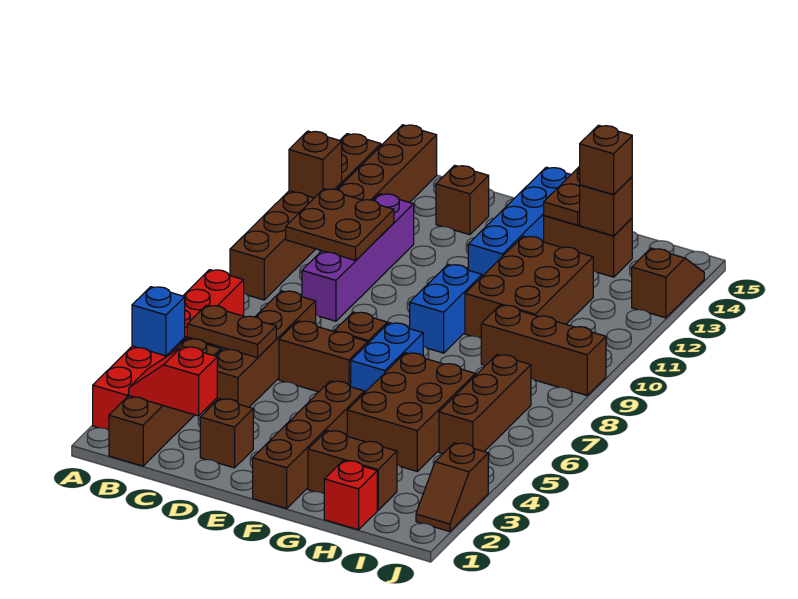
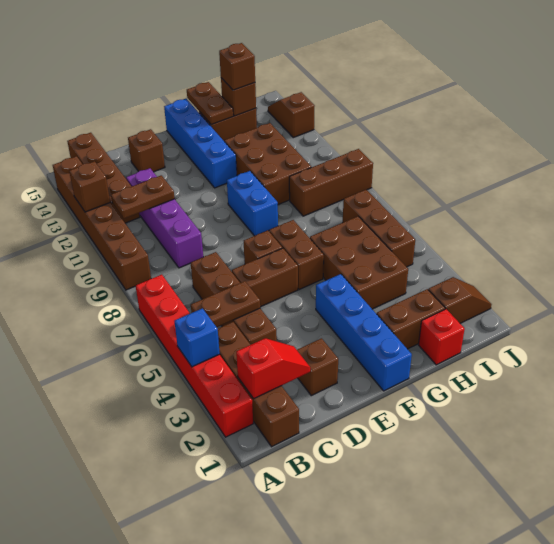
red 1x2 slope [129,346,217,416] -> red 1x2 slope turned to [236,338,310,399]
brown 2x2 plate [286,189,394,260] -> brown 1x2 plate [111,175,175,219]
brown 1x4 brick [253,381,364,508] -> blue 1x4 brick [316,274,412,391]
blue 1x2 brick [351,323,423,393] -> brown 1x2 brick [269,220,324,290]
brown 1x2 slope [416,443,488,532] -> brown 1x2 slope turned to [428,277,492,323]

